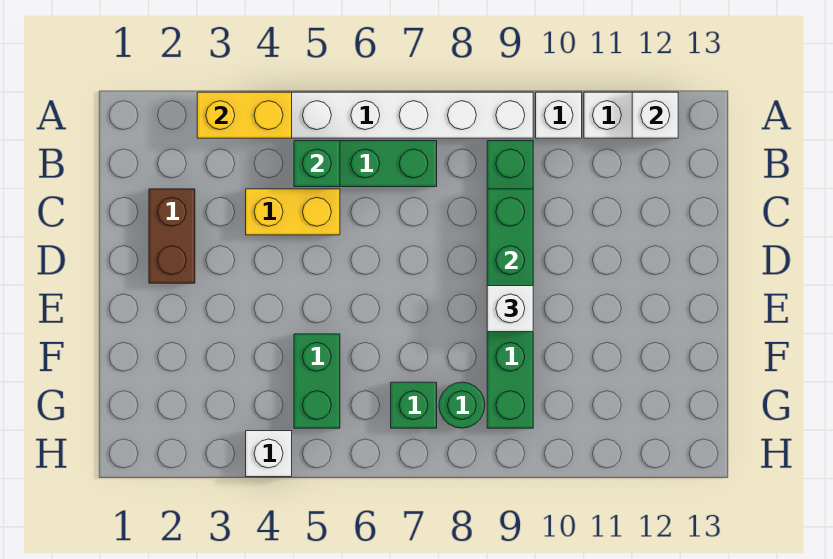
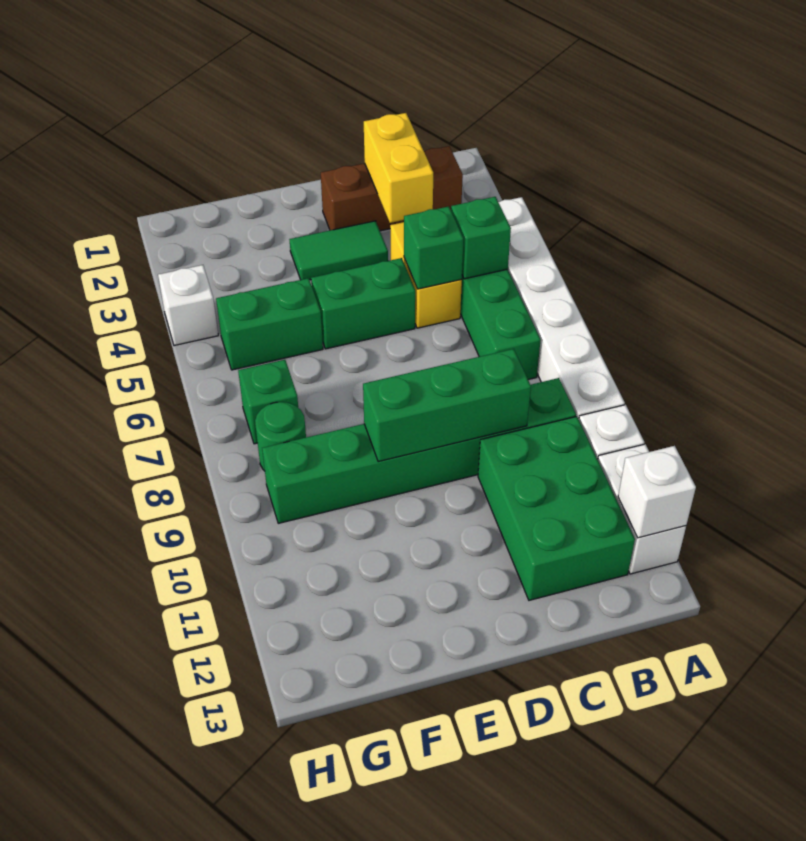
yellow 1x2 brick [197,92,292,138] -> yellow 1x2 brick moved to [364,113,433,223]
none -> green 2x3 brick [478,416,635,600]
brown 1x2 brick [149,189,195,283] -> brown 1x3 brick [321,146,463,231]
none -> green 1x1 brick [404,206,464,289]
none -> green 1x2 tile [289,221,388,280]
none -> green 1x2 brick [311,258,415,349]
white 1x1 brick [487,286,533,332] -> none

